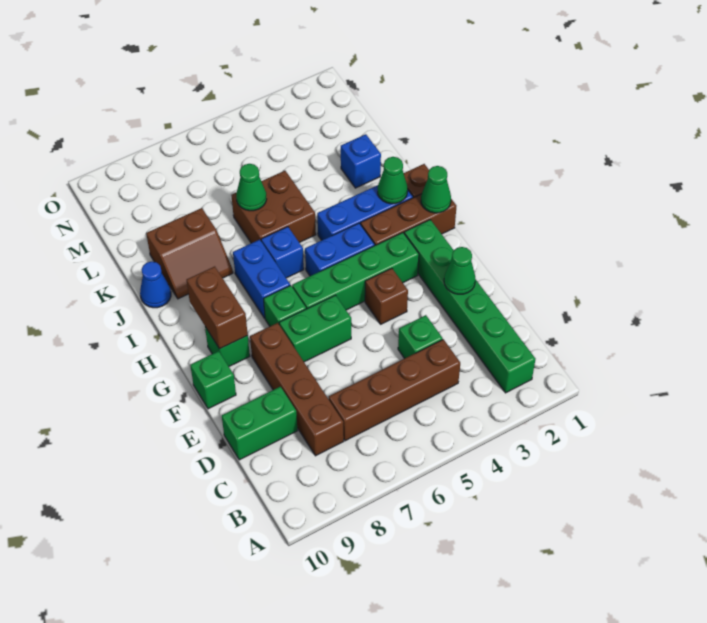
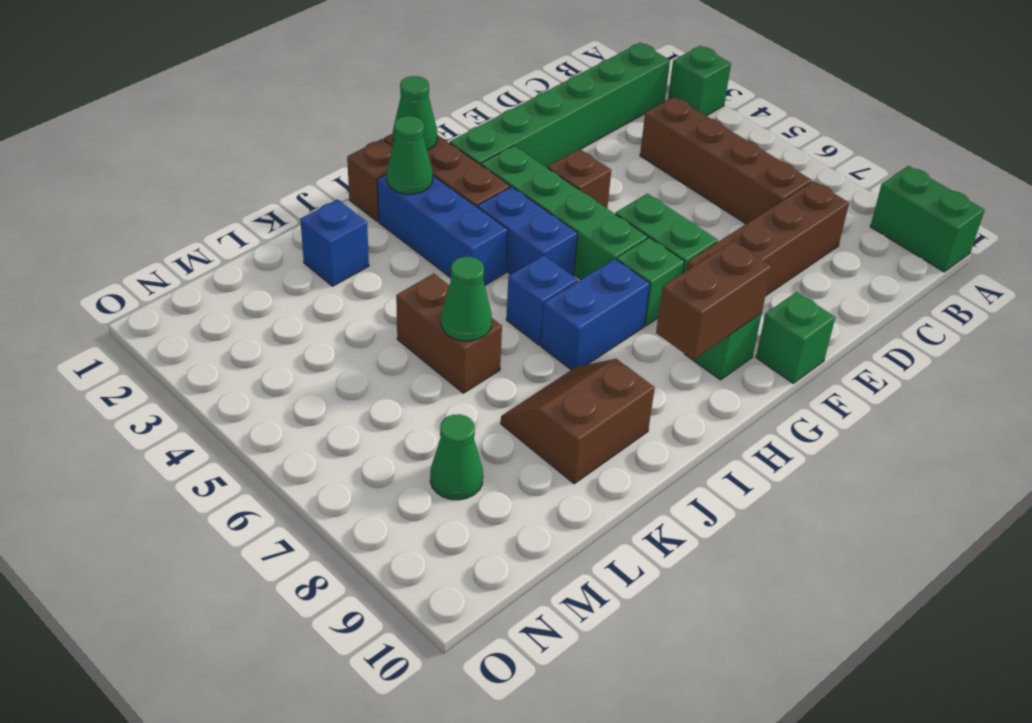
green 1x1 brick [398,315,443,358] -> green 1x1 brick moved to [668,46,731,116]
green 1x2 brick [222,387,297,460] -> green 1x2 brick moved to [870,166,985,272]
green 1x1 cone [444,247,476,294] -> green 1x1 cone moved to [430,414,483,500]
brown 2x2 brick [231,171,316,243] -> brown 1x2 brick [396,274,502,393]
brown 2x2 slope [146,208,233,299] -> brown 2x2 slope turned to [501,359,655,484]
blue 1x1 cone [140,262,171,308] -> none

